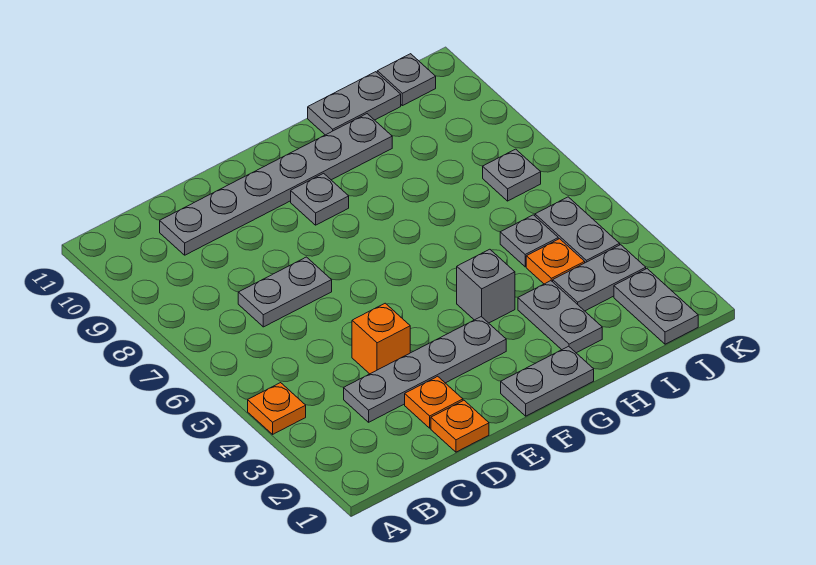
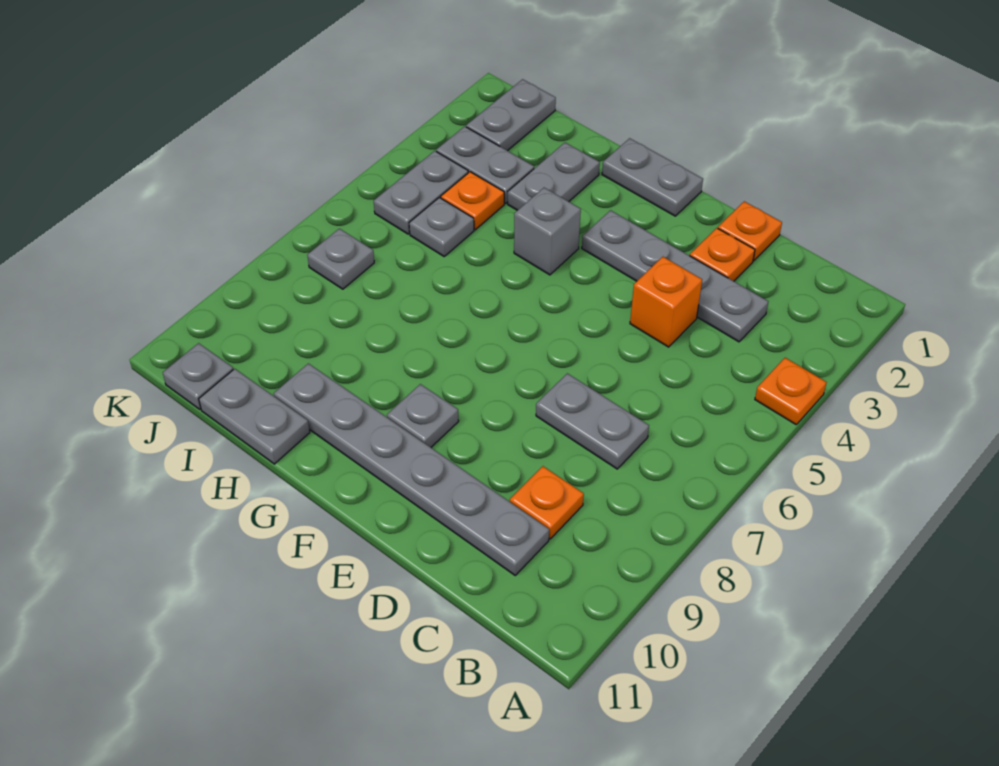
none -> orange 1x1 plate [510,466,584,539]

